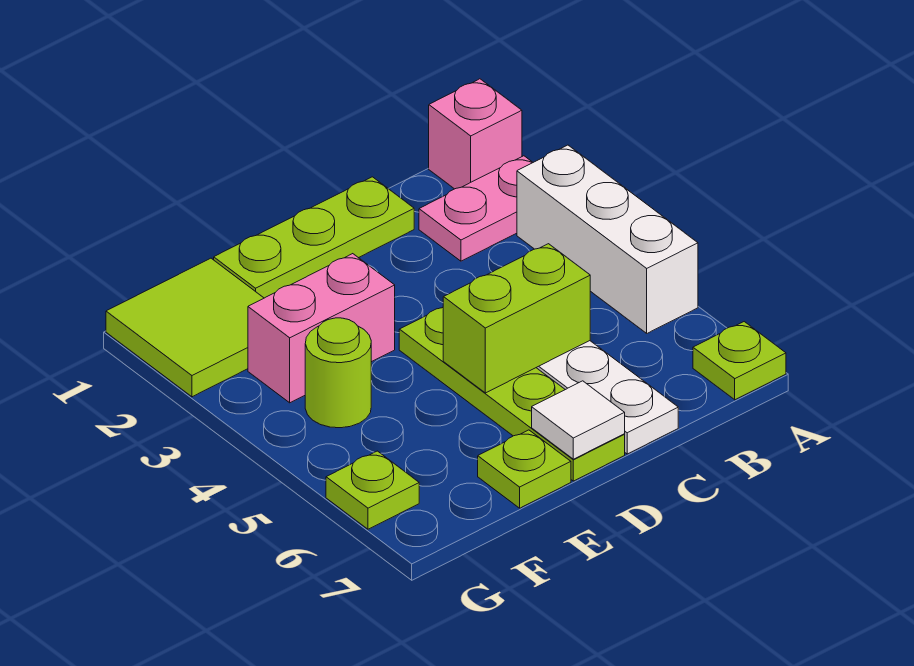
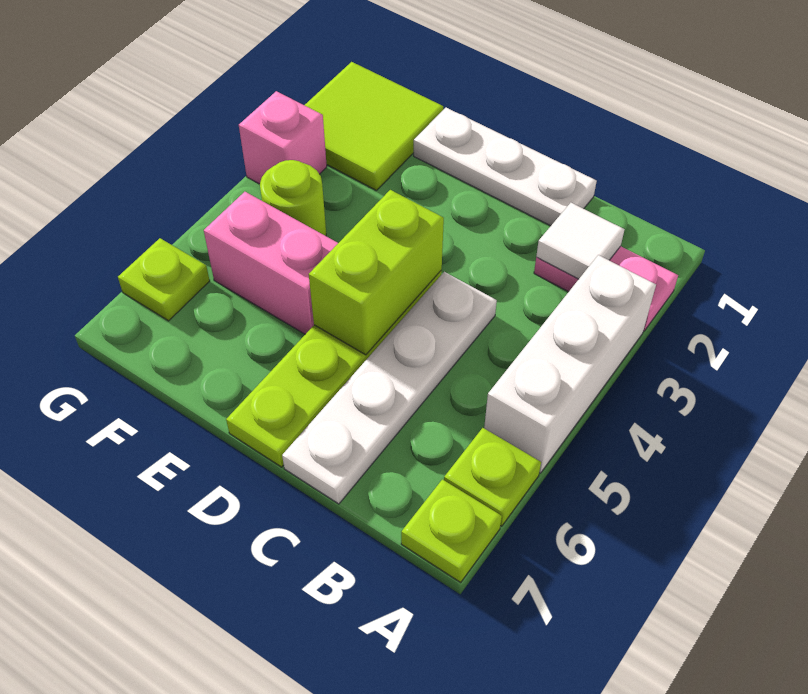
pink 1x1 brick [429,79,522,189] -> pink 1x1 brick moved to [239,91,327,184]
lime 1x3 plate [214,177,414,298] -> white 1x3 plate [414,108,597,226]
lime 1x2 brick [443,244,590,393] -> lime 1x2 brick turned to [309,190,444,355]
white 1x1 tile [532,381,625,459] -> white 1x1 tile moved to [536,203,625,279]
pink 1x2 brick [248,254,395,403] -> pink 1x2 brick moved to [204,192,338,334]
lime 1x1 plate [478,430,571,508] -> lime 1x1 plate moved to [444,428,541,526]

